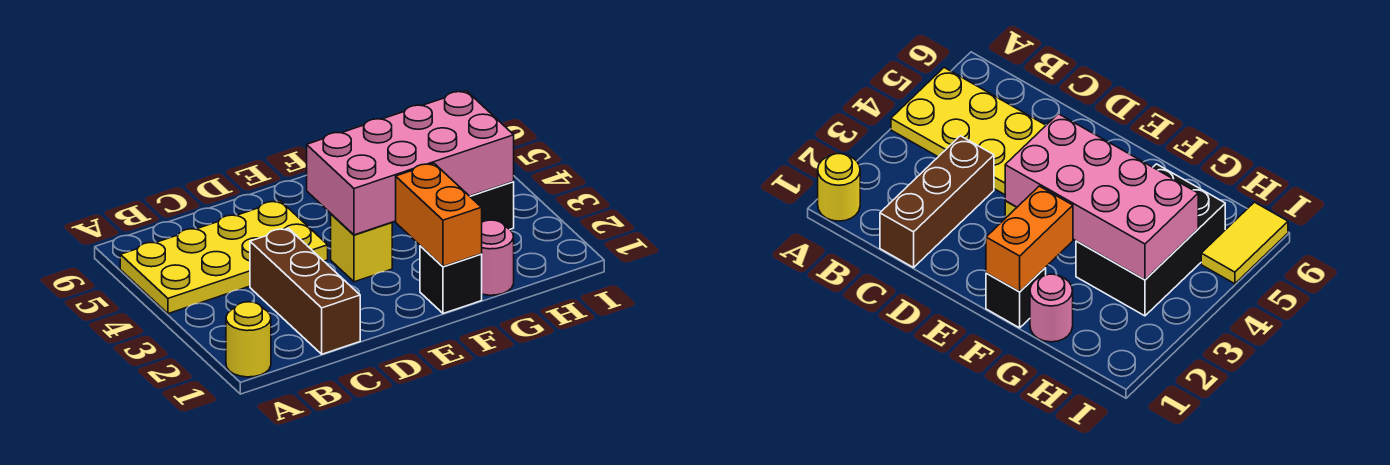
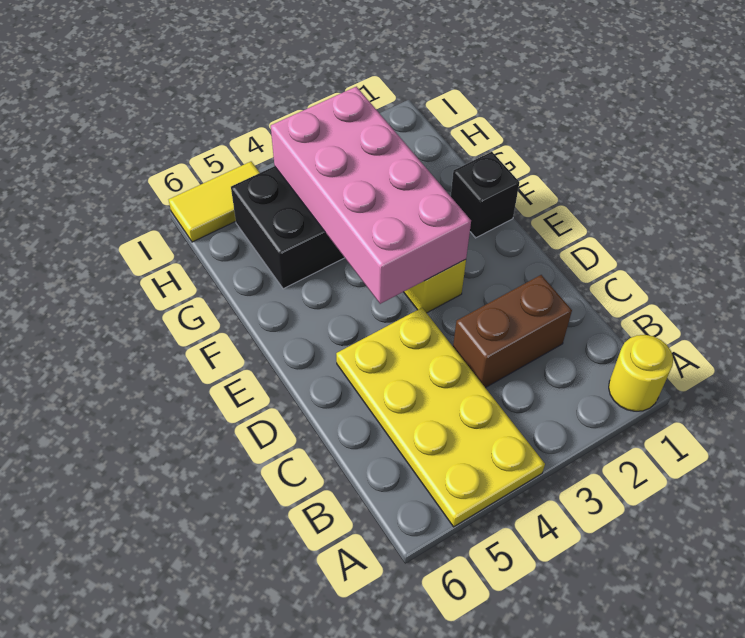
brown 1x3 brick [250,228,360,354] -> brown 1x2 brick [453,275,572,388]
orange 1x2 brick [396,163,482,267] -> none
pink 1x1 round brick [482,220,514,295] -> none

